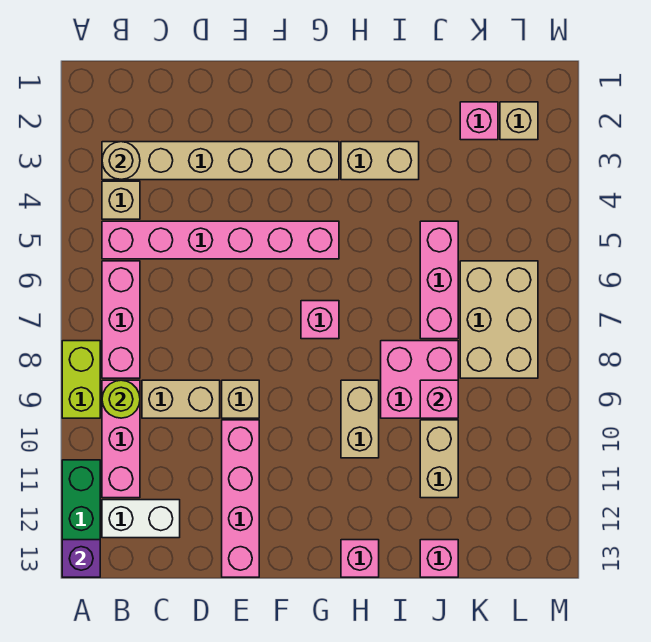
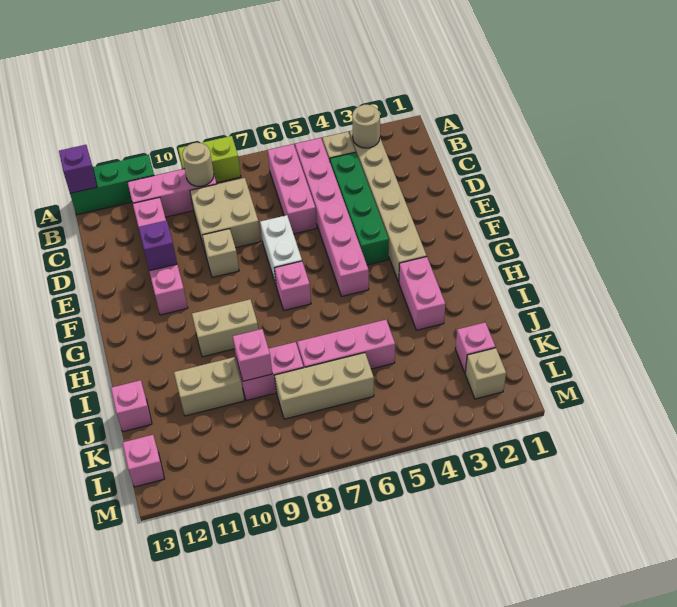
pink 1x3 brick [102,261,140,378] -> pink 1x3 brick turned to [268,144,317,234]
lime 1x1 round brick [102,380,140,418] -> tan 1x1 round brick [182,143,214,186]
white 1x2 brick [102,500,180,538] -> white 1x2 brick moved to [260,215,302,284]
none -> green 1x4 brick [330,152,389,265]
tan 1x2 brick [142,380,220,418] -> tan 2x2 brick [190,178,261,250]
pink 1x4 brick [222,420,259,577] -> pink 1x4 brick turned to [133,197,188,315]
none -> purple 1x1 brick [139,220,177,271]
tan 1x2 brick [341,142,419,180] -> pink 1x2 brick [399,257,445,330]
pink 1x1 brick [341,540,379,577] -> pink 1x1 brick moved to [123,435,164,487]
pink 2x2 brick [381,341,458,418] -> pink 1x2 brick [237,342,304,401]
tan 2x3 brick [460,261,538,378] -> tan 1x3 brick [274,353,374,419]

